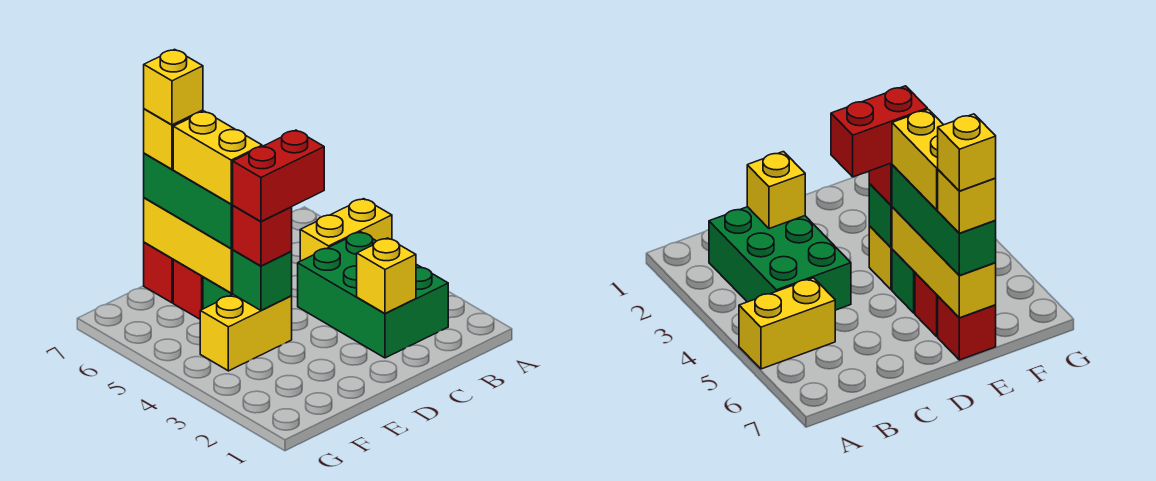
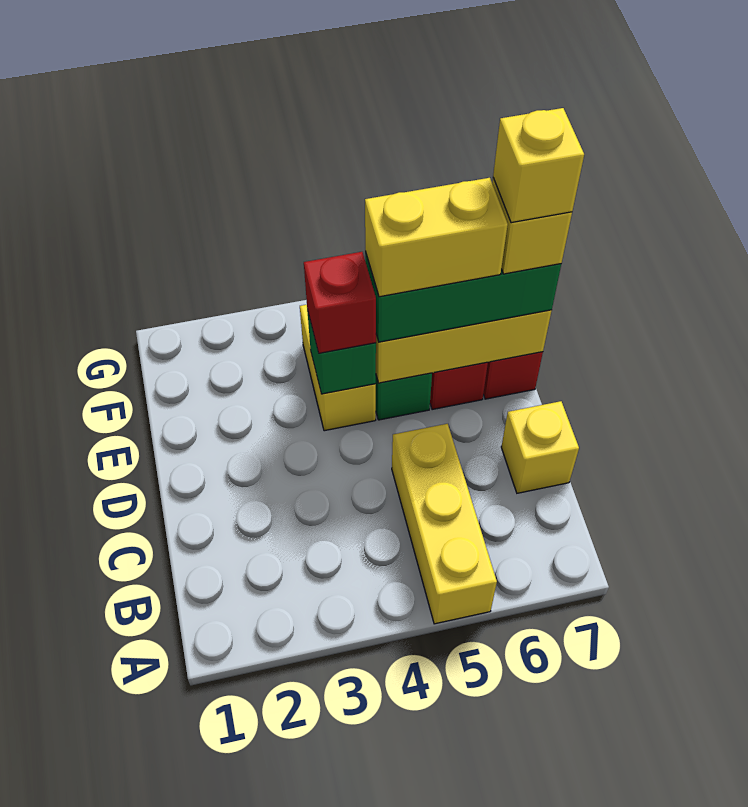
yellow 1x2 brick [300,199,392,261] -> yellow 1x3 brick [392,424,497,624]
green 2x3 brick [298,232,448,358] -> none
yellow 1x1 brick [357,238,416,313] -> yellow 1x1 brick moved to [501,401,579,493]
red 1x2 brick [233,130,324,222] -> none

